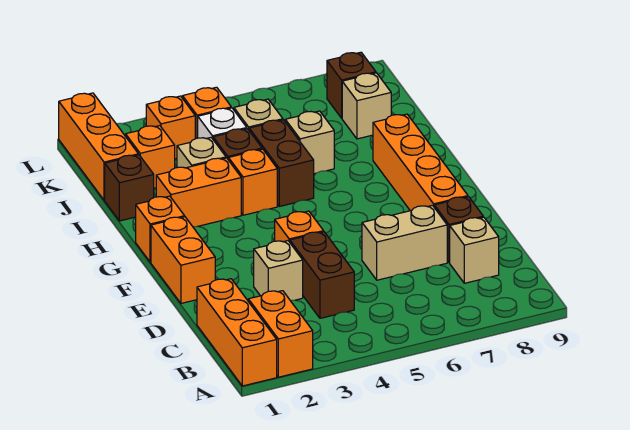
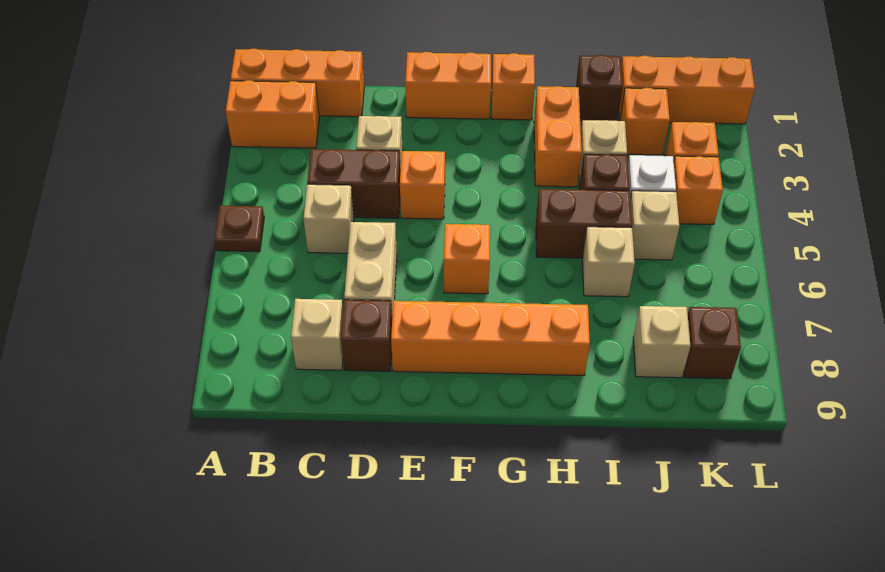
none -> brown 1x1 plate [214,206,264,252]
none -> tan 1x1 brick [303,184,354,253]
orange 1x1 brick [229,149,277,215] -> orange 1x1 brick moved to [444,224,490,294]

